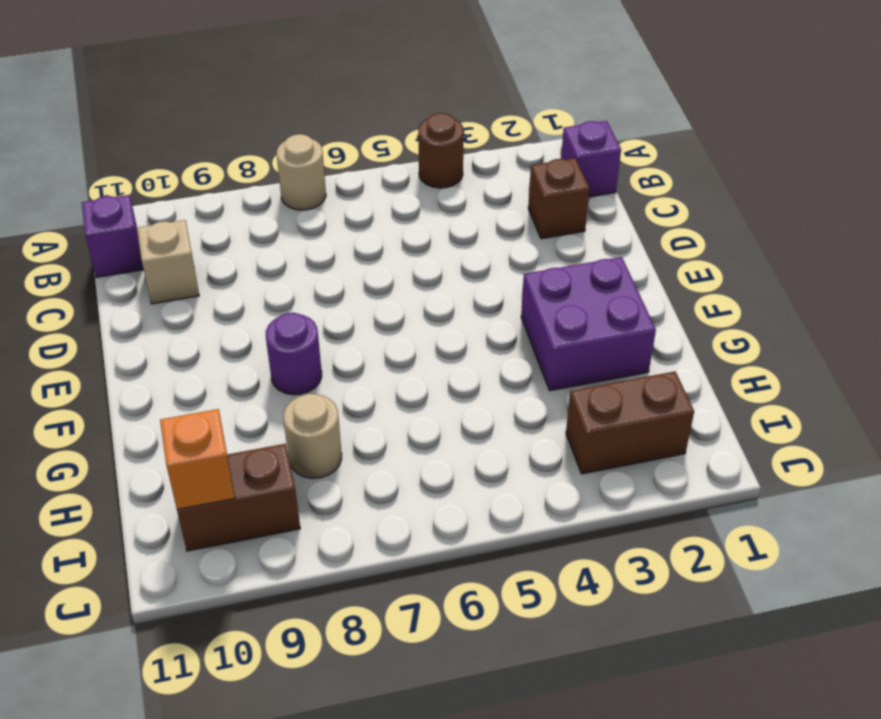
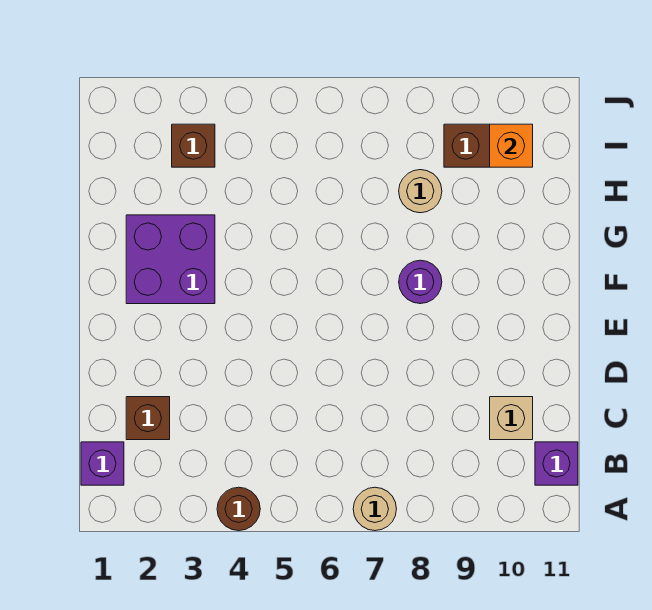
brown 1x2 brick [566,372,694,474] -> brown 1x1 brick [172,124,215,167]

